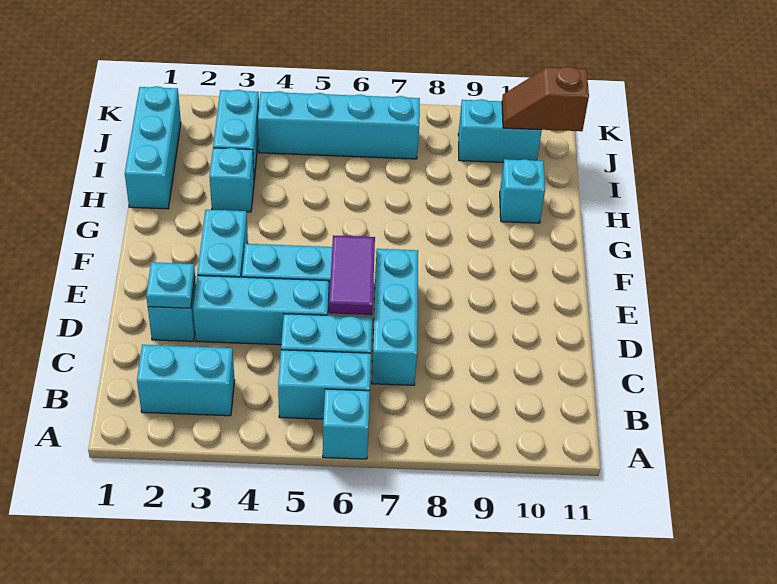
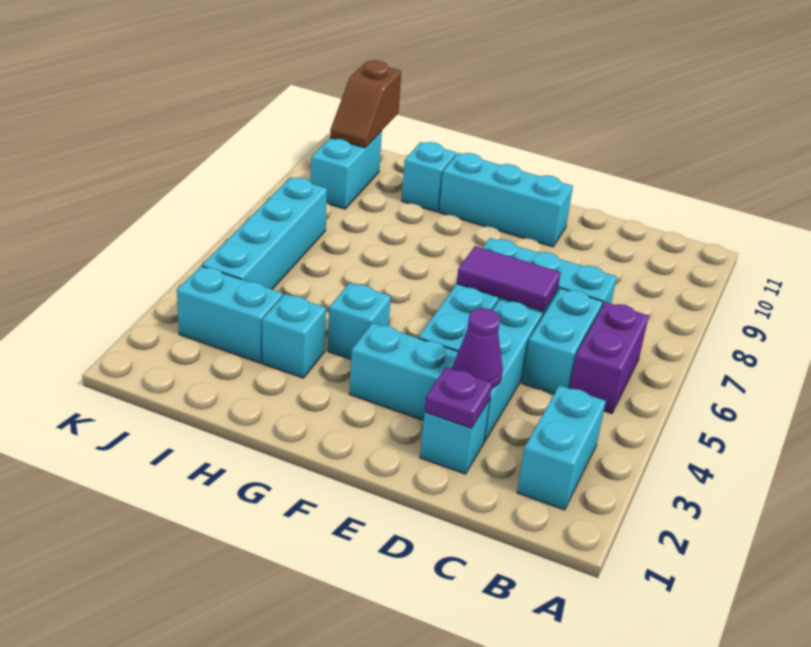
cyan 1x1 brick [323,389,370,459] -> cyan 1x1 brick moved to [328,283,391,359]
cyan 1x2 brick [278,350,371,419] -> purple 1x2 brick [570,302,649,414]
cyan 1x1 plate [146,262,195,308] -> purple 1x1 plate [425,367,492,428]
none -> purple 1x1 cone [453,308,503,388]
cyan 1x3 brick [125,86,181,209] -> cyan 1x3 brick moved to [439,153,573,247]

